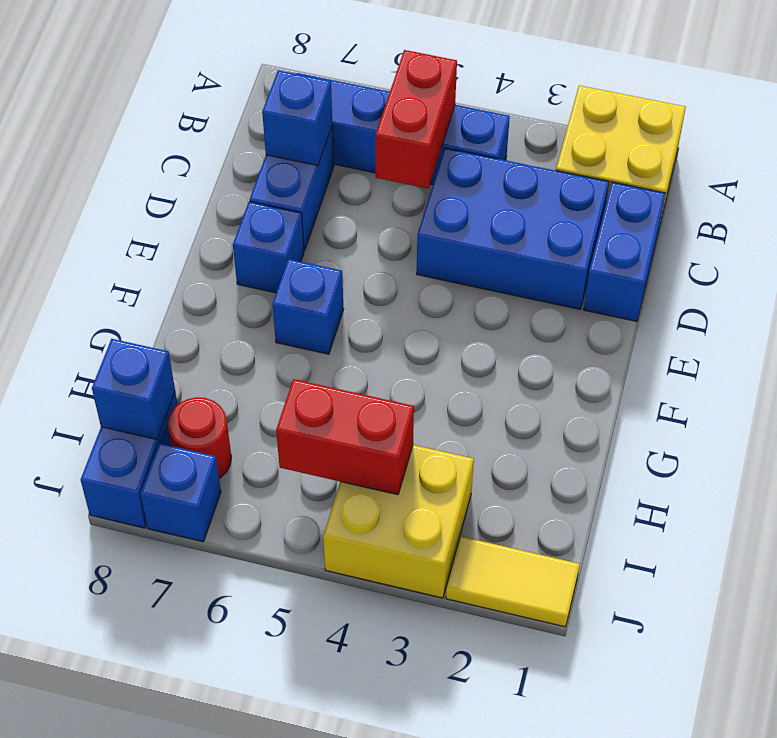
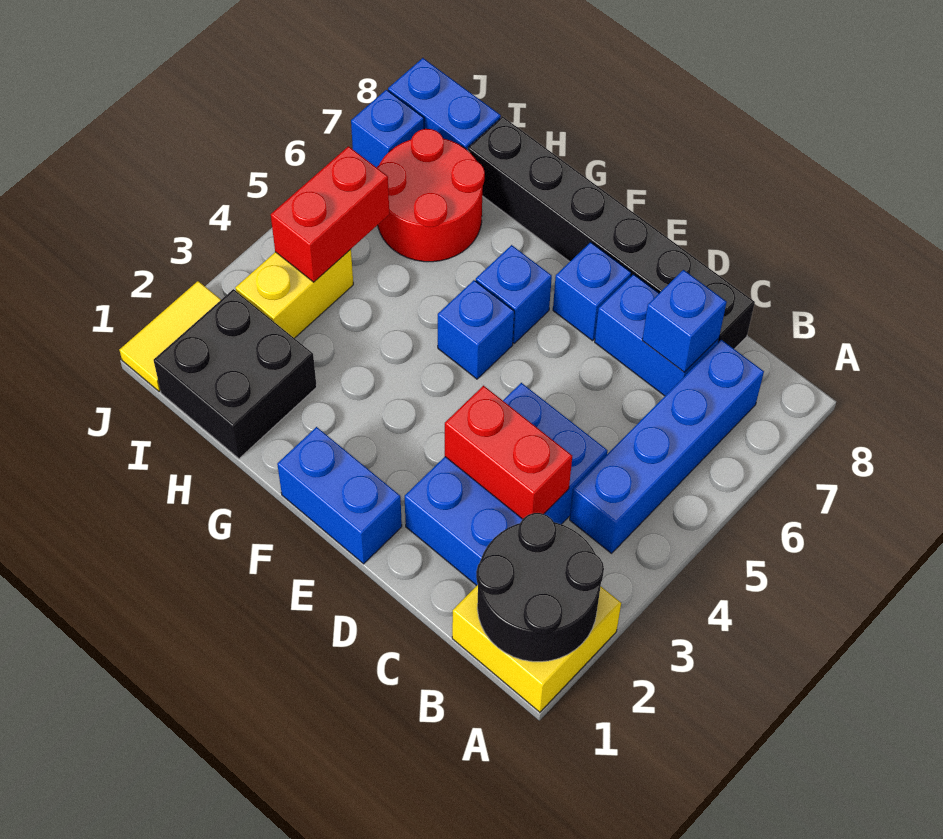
none -> black 2x2 round brick [476,513,604,662]
red 1x2 brick [375,50,457,189] -> red 1x2 brick moved to [445,386,572,519]
blue 1x2 brick [584,182,666,321] -> blue 1x2 brick moved to [277,427,402,564]
none -> black 1x6 brick [468,117,755,349]
none -> black 2x2 brick [154,289,317,459]
yellow 2x2 brick [323,445,474,598] -> yellow 1x2 brick [235,249,353,338]
red 1x1 round brick [168,397,231,479] -> red 2x2 round brick [377,129,485,262]
blue 1x1 brick [92,339,175,440] -> blue 1x1 brick moved to [438,280,514,379]

